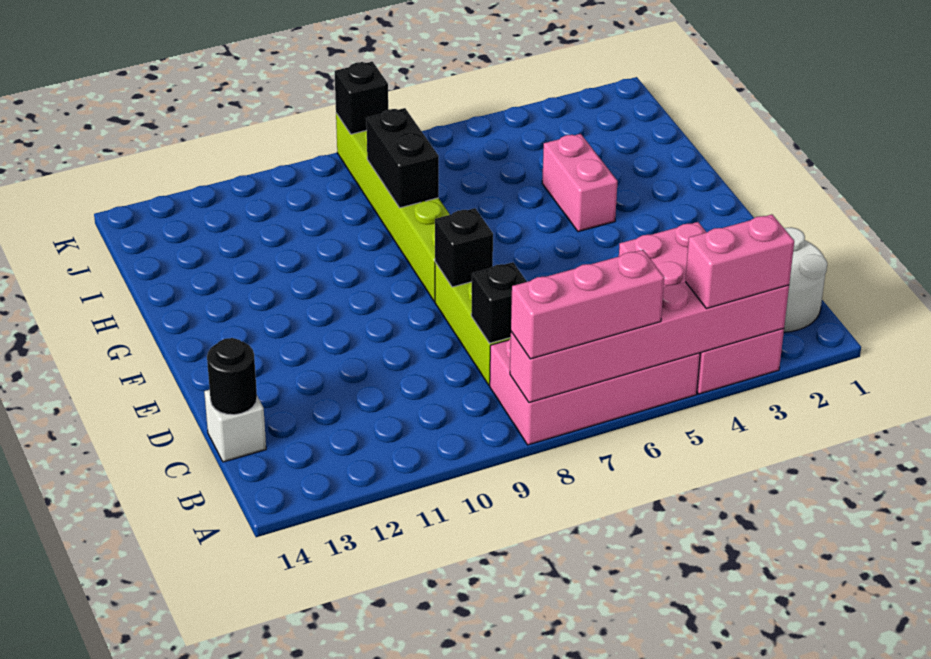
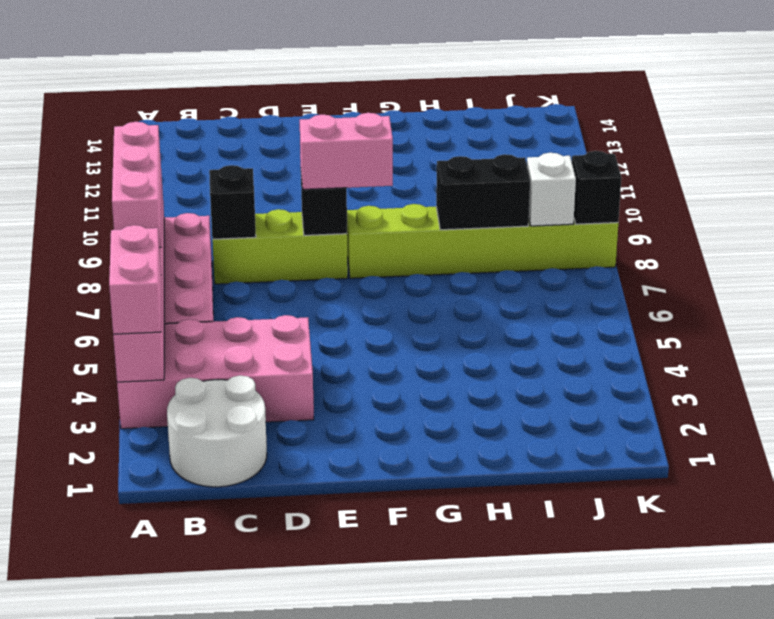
white 1x1 brick [204,390,266,462] -> white 1x1 brick moved to [527,153,576,226]
black 1x1 round brick [207,338,257,415] -> none
pink 1x2 brick [542,134,618,232] -> pink 1x2 brick moved to [300,113,393,189]

